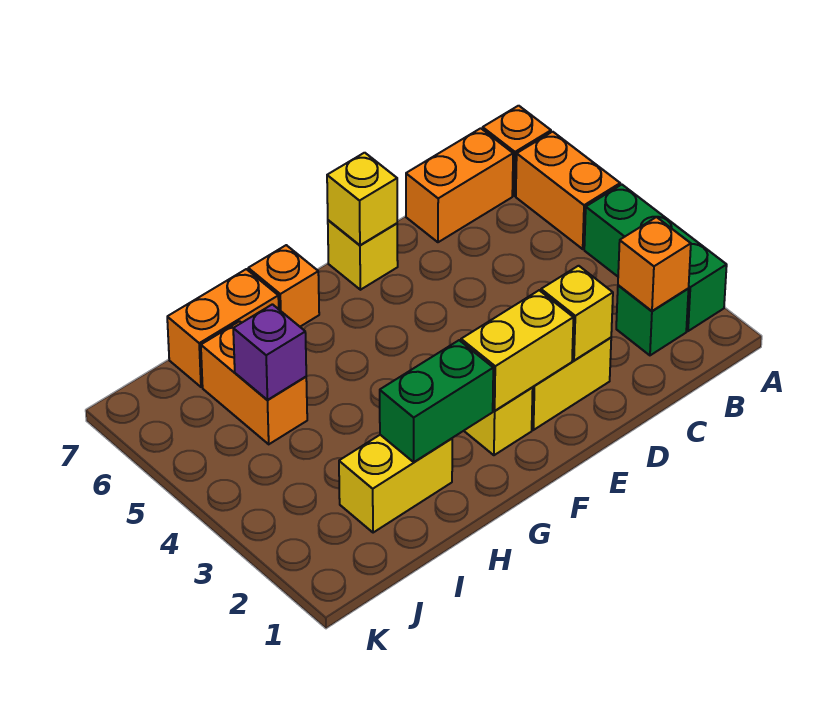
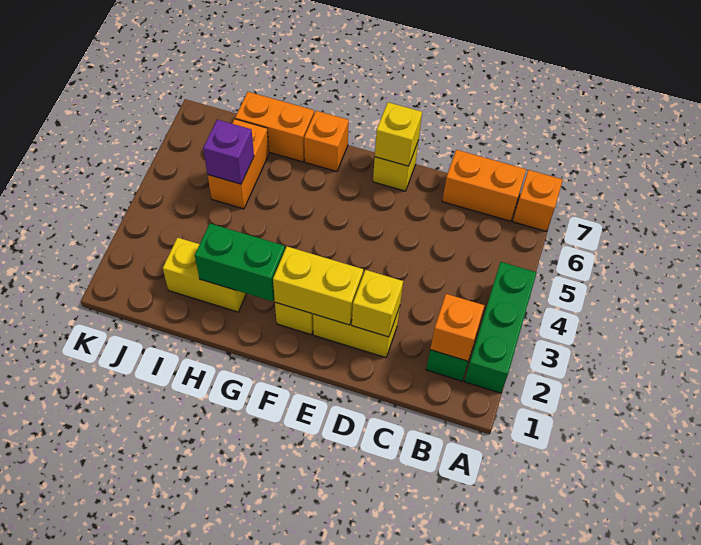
orange 1x2 brick [516,132,620,249] -> none

